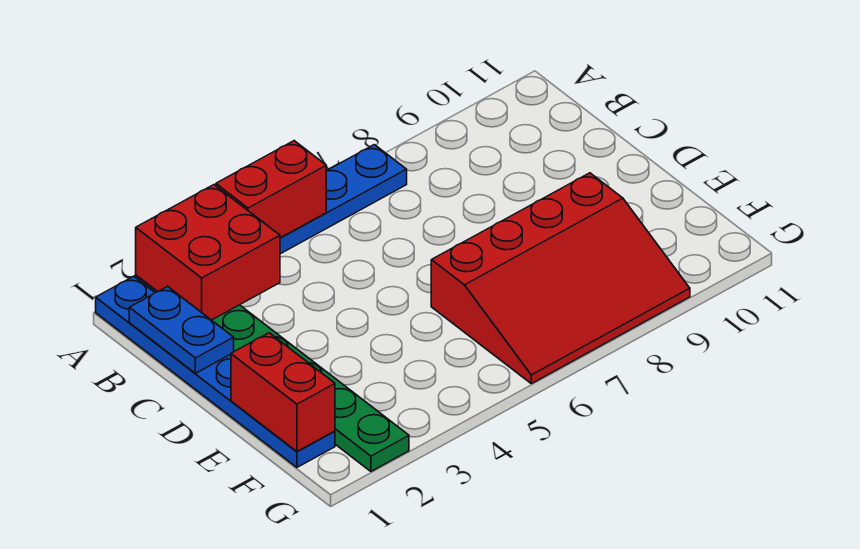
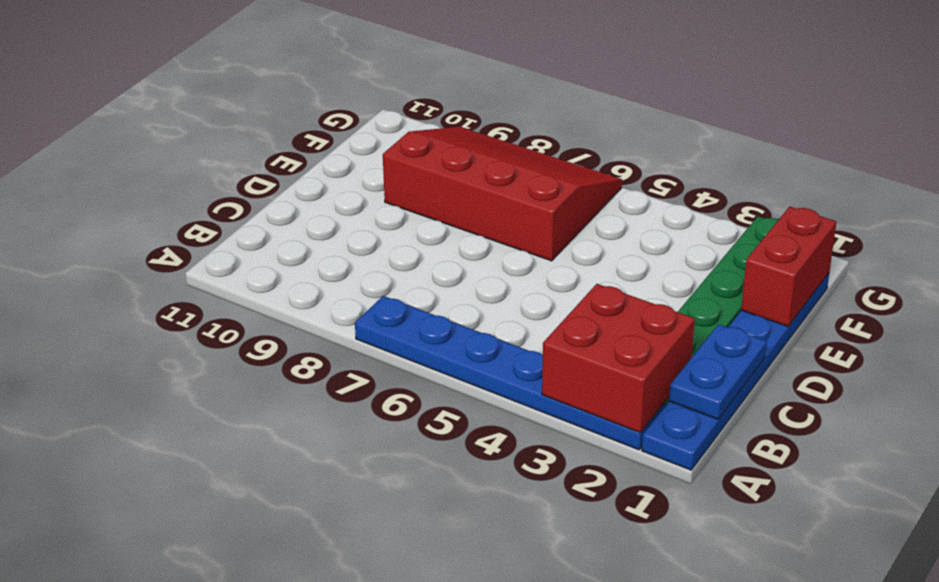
red 1x2 brick [216,141,326,238] -> none

